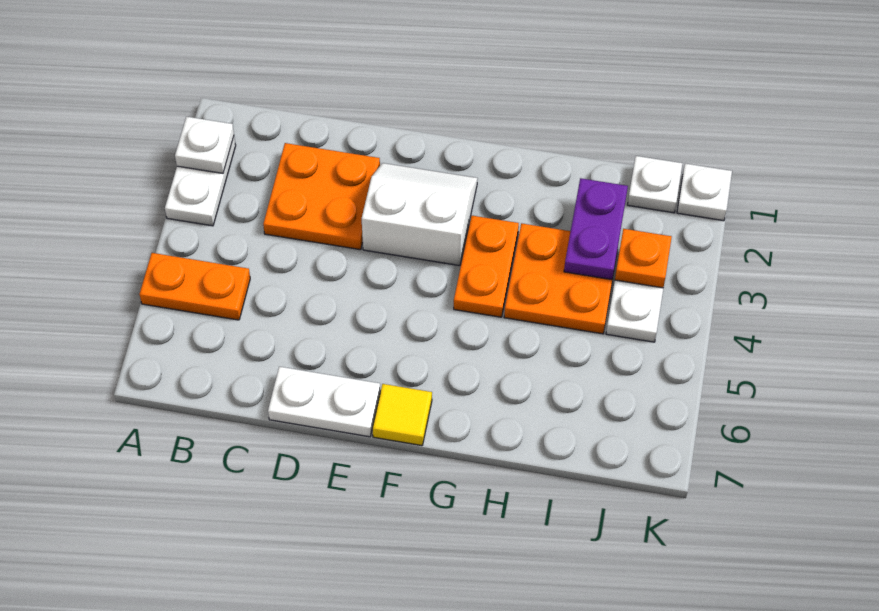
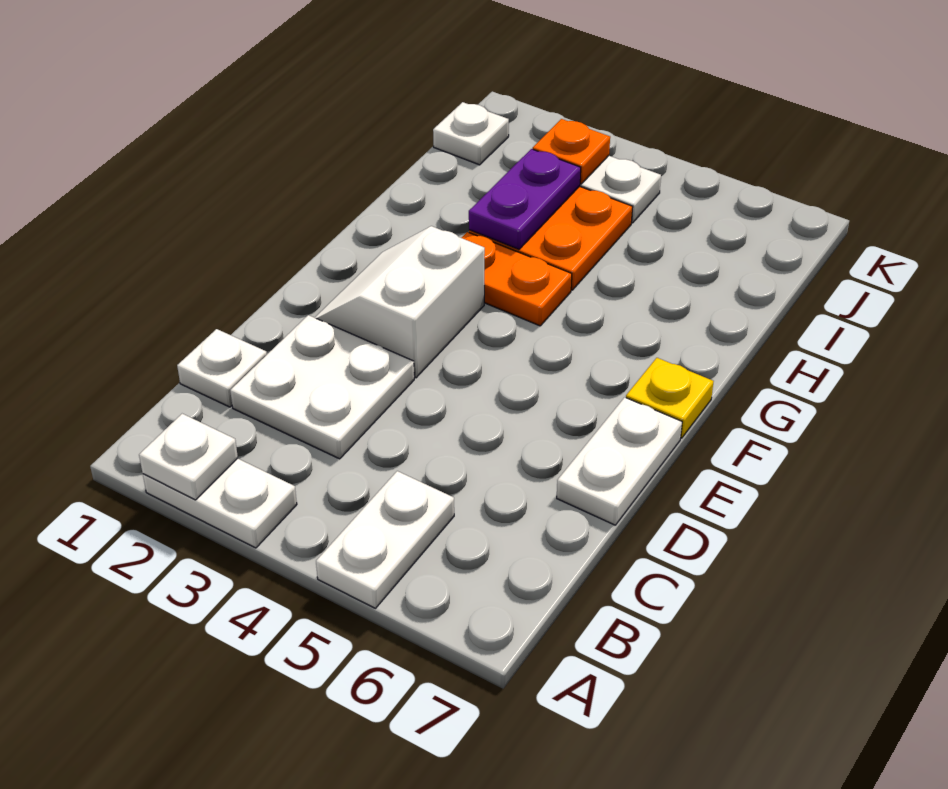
orange 1x2 plate [140,253,250,320] -> white 1x2 plate [316,471,454,608]
orange 2x2 plate [263,143,380,250] -> white 2x2 plate [230,315,414,459]
yellow 1x1 tile [372,384,432,446] -> yellow 1x1 plate [626,358,714,438]
purple 1x2 plate [564,178,628,280] -> purple 1x2 plate turned to [469,149,581,249]
white 1x1 plate [677,164,732,221] -> white 1x1 plate moved to [177,329,267,407]

